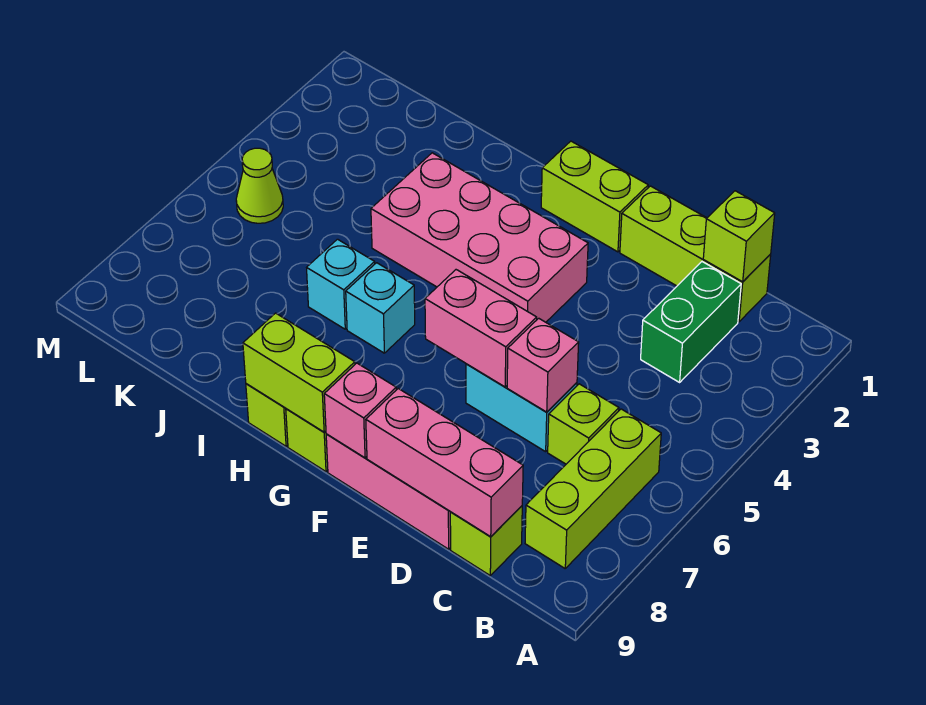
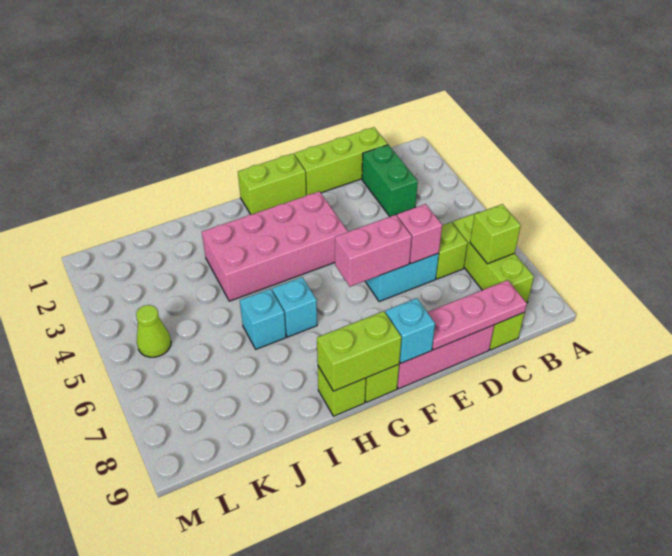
lime 1x1 brick [703,191,775,282] -> lime 1x1 brick moved to [470,204,521,264]
pink 1x3 brick [366,389,523,537] -> pink 1x3 plate [427,280,527,350]
pink 1x1 brick [324,363,396,458] -> cyan 1x1 brick [385,298,435,363]

